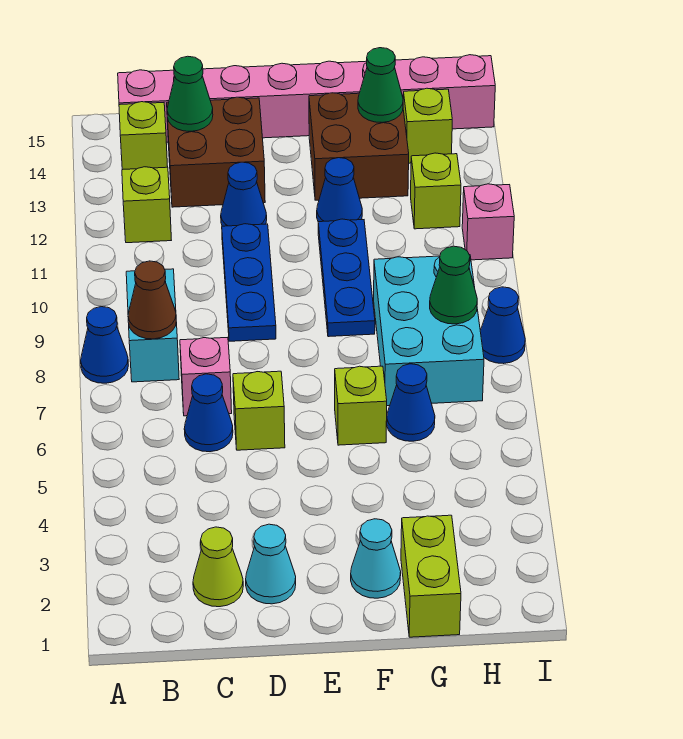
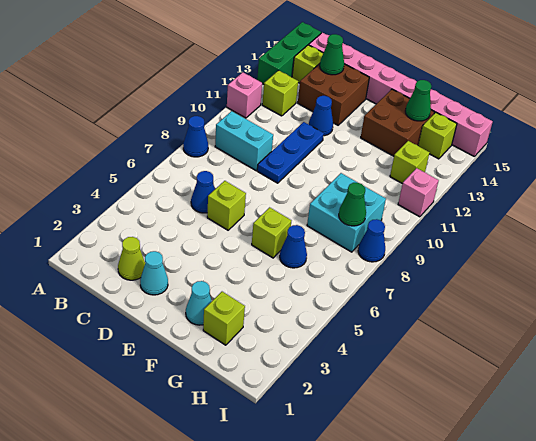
none -> green 1x3 brick [257,22,321,84]
cyan 1x2 brick [126,269,179,382] -> cyan 1x2 brick turned to [215,111,273,171]
brown 1x1 cone [128,261,176,339] -> none
pink 1x1 brick [180,337,232,416] -> pink 1x1 brick moved to [227,72,262,118]
blue 1x3 plate [318,219,375,337] -> none
blue 1x1 cone [317,158,362,222] -> none
lime 1x2 brick [401,515,461,637] -> lime 1x1 brick [203,292,245,345]
cyan 2x3 brick [374,256,484,406] -> cyan 2x2 brick [307,173,386,252]

